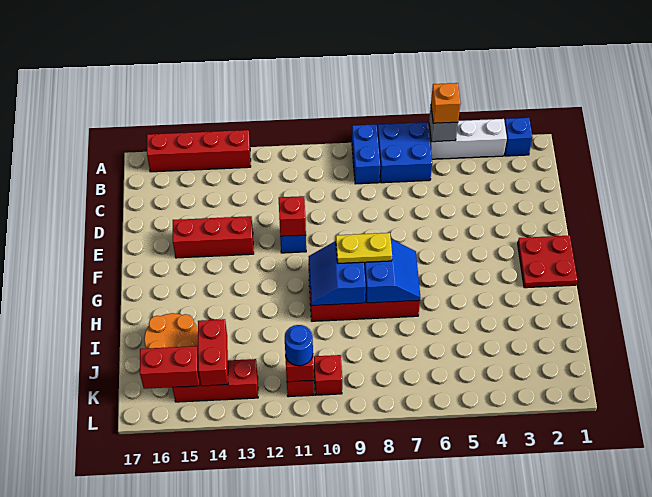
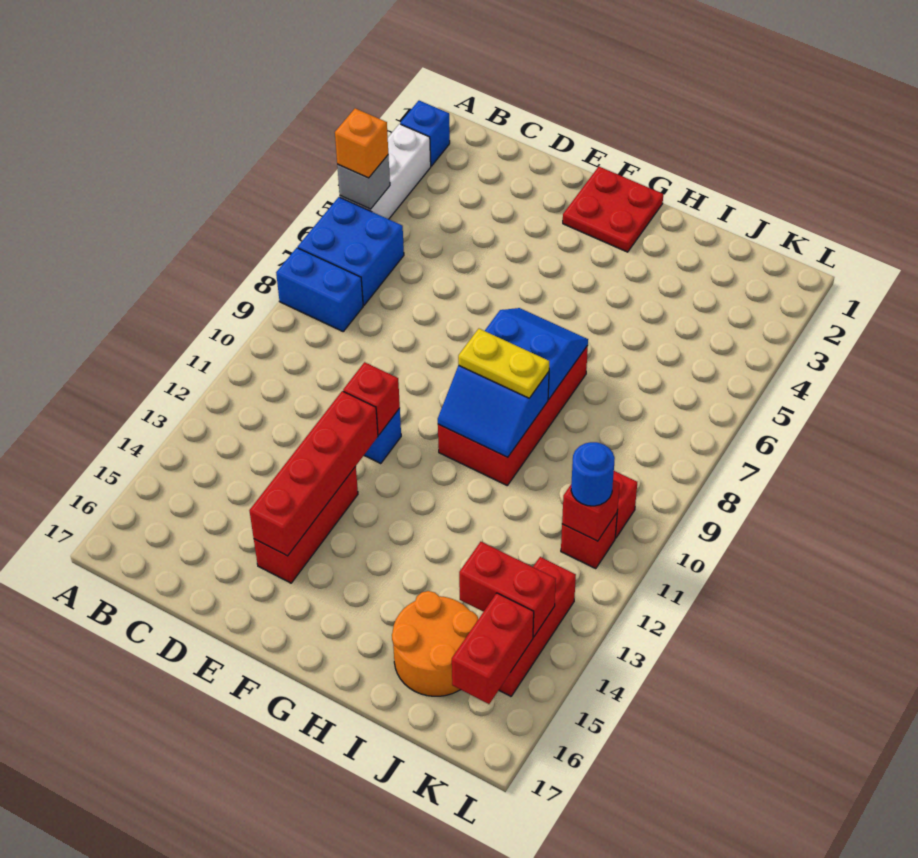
red 1x4 brick [147,130,251,172] -> red 1x4 brick moved to [249,391,378,556]
yellow 1x2 plate [336,233,392,263] -> yellow 1x2 plate turned to [458,329,549,398]

